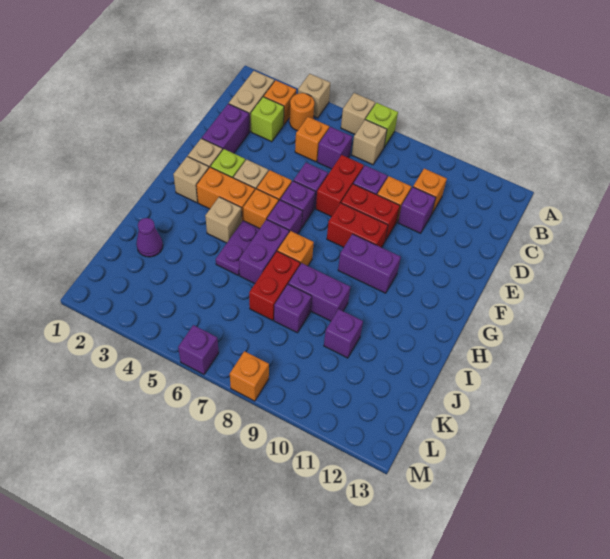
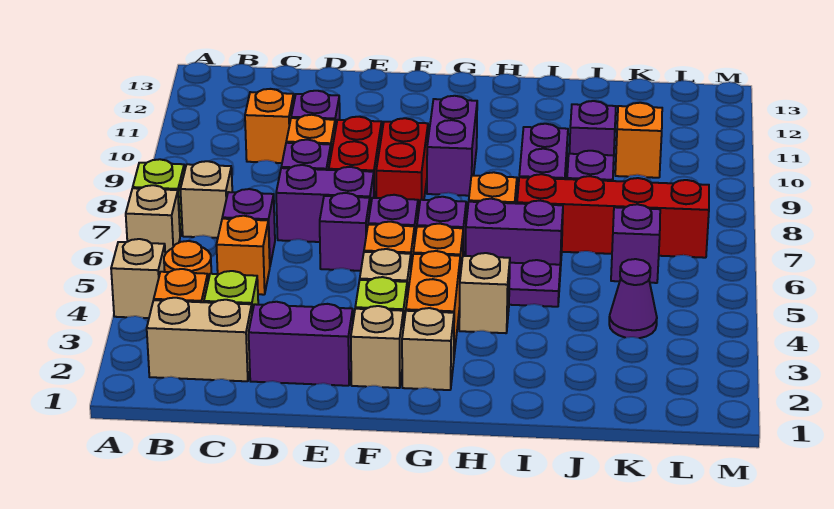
red 1x2 brick [316,155,364,217] -> purple 1x2 brick [276,165,374,242]
red 1x2 brick [249,251,300,320] -> red 1x4 brick [517,174,709,258]
purple 1x1 cone [136,218,163,257] -> purple 1x1 cone moved to [609,259,657,338]
purple 1x1 brick [178,325,219,374] -> purple 1x1 brick moved to [611,204,660,283]
orange 1x1 brick [230,351,269,401] -> orange 1x1 brick moved to [615,103,662,178]

